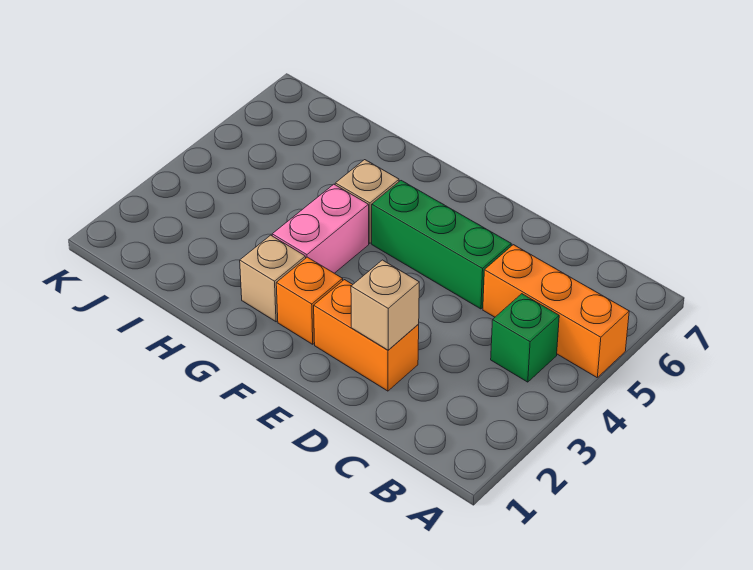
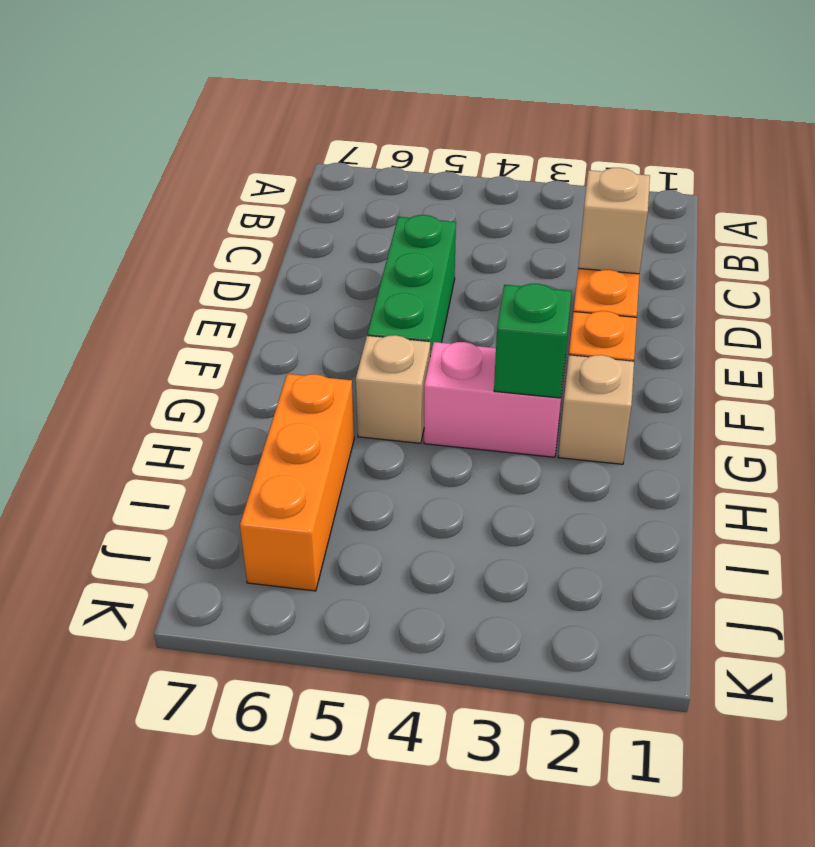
orange 1x3 brick [483,245,629,377] -> orange 1x3 brick moved to [240,374,354,591]
green 1x1 brick [491,294,559,382] -> green 1x1 brick moved to [494,284,571,398]

